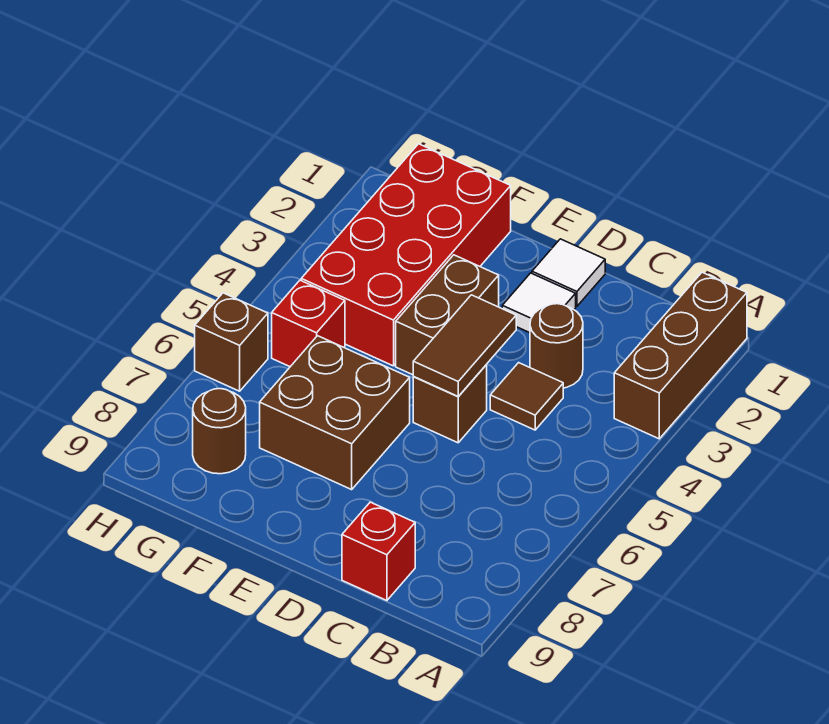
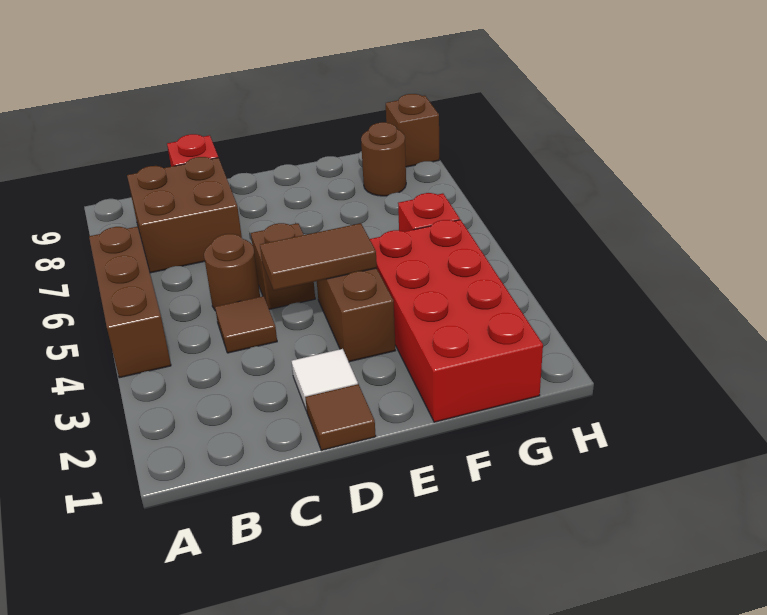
brown 1x3 brick [614,272,747,439] -> brown 1x3 brick moved to [89,227,171,378]
brown 1x1 round brick [530,304,583,388] -> brown 1x1 round brick moved to [204,234,260,311]
white 1x1 tile [532,239,605,306] -> brown 1x1 tile [305,384,376,450]
brown 1x2 tile [413,295,516,396] -> brown 1x2 tile turned to [260,223,377,290]
brown 2x2 brick [260,336,410,490] -> brown 2x2 brick moved to [127,157,242,273]
brown 1x1 brick [195,293,268,391] -> brown 1x1 brick moved to [386,94,439,167]

